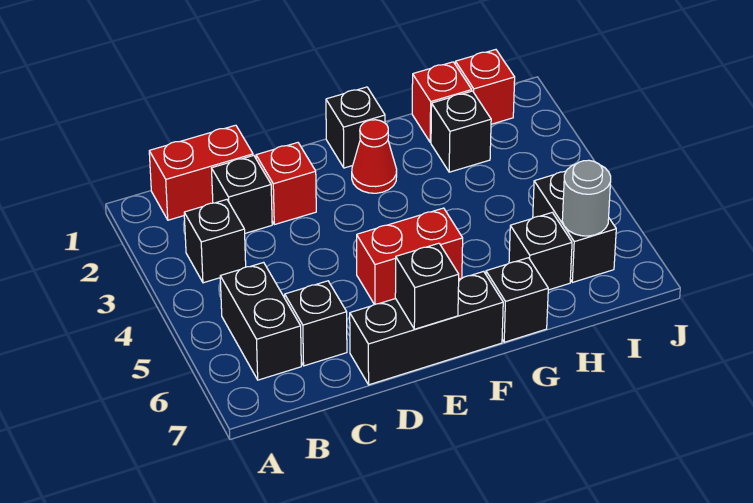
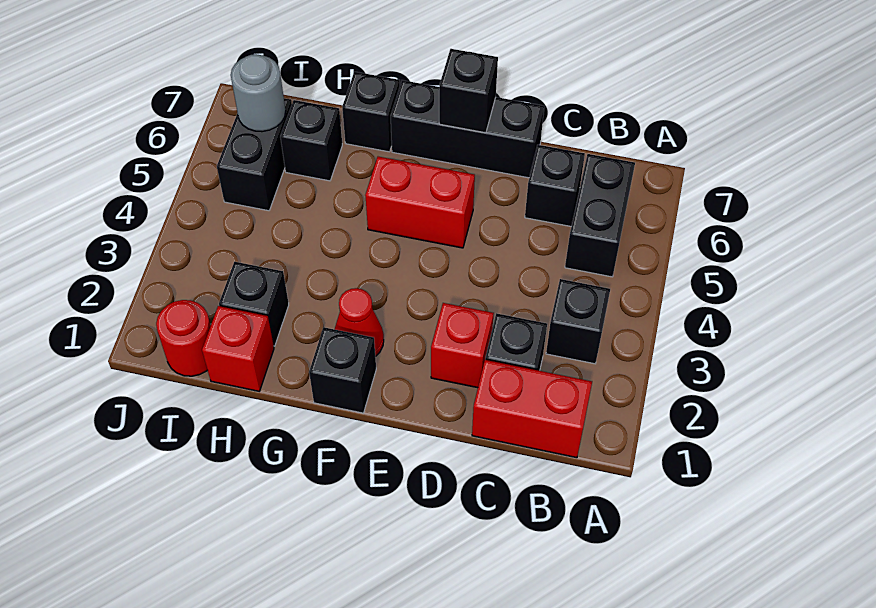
red 1x1 brick [455,50,515,124] -> red 1x1 round brick [156,300,211,376]

